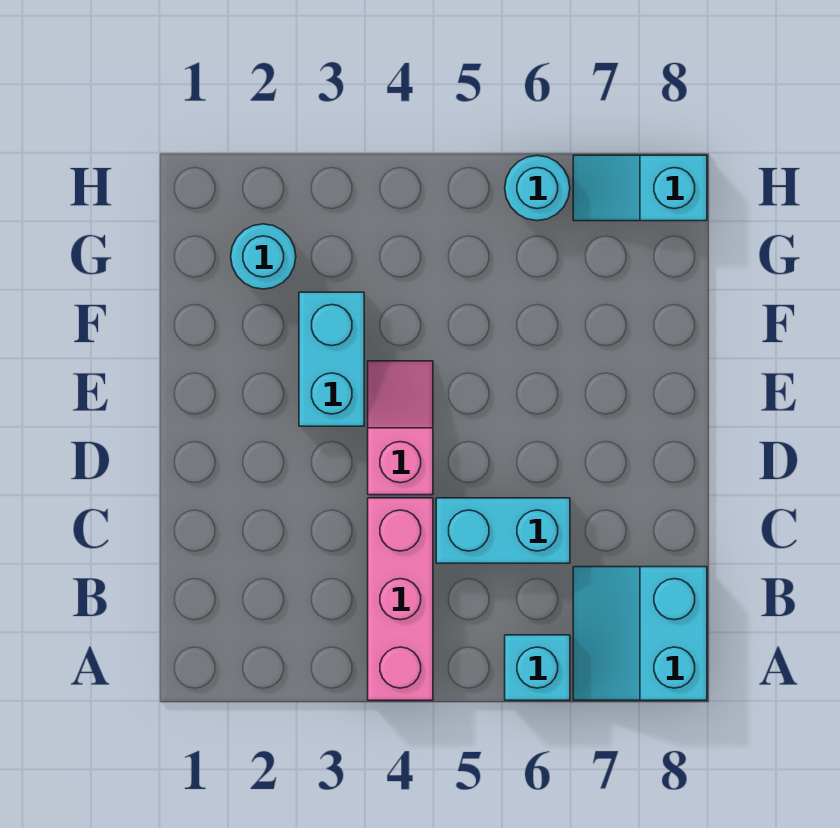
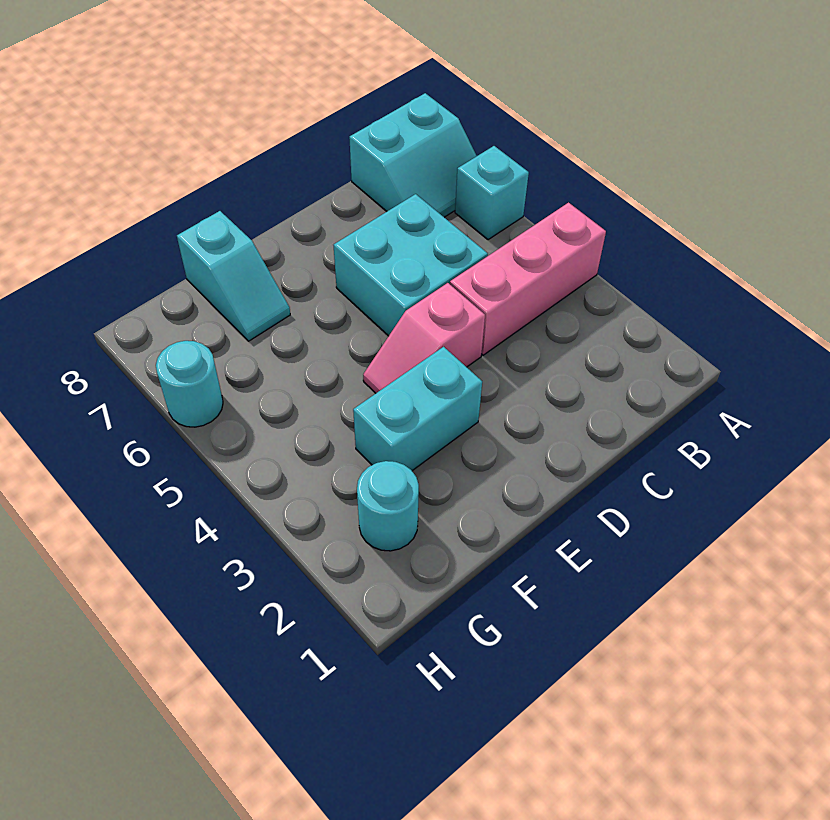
cyan 1x2 brick [436,498,570,563] -> cyan 2x2 brick [334,194,488,336]
cyan 1x2 slope [573,155,707,221] -> cyan 1x2 slope moved to [177,211,290,341]

